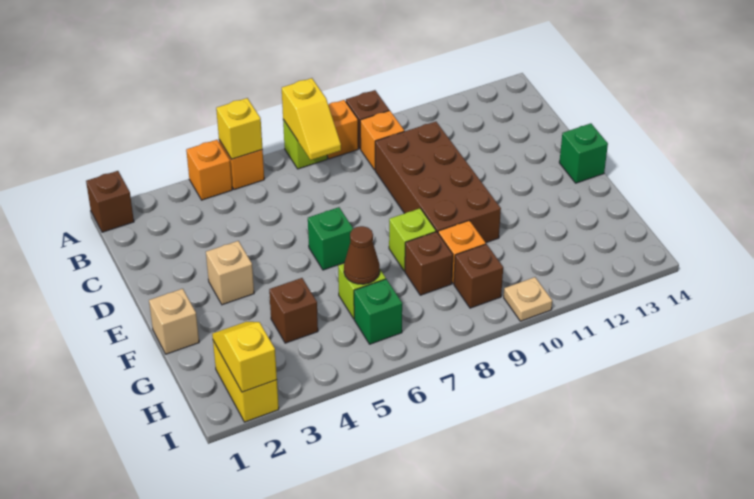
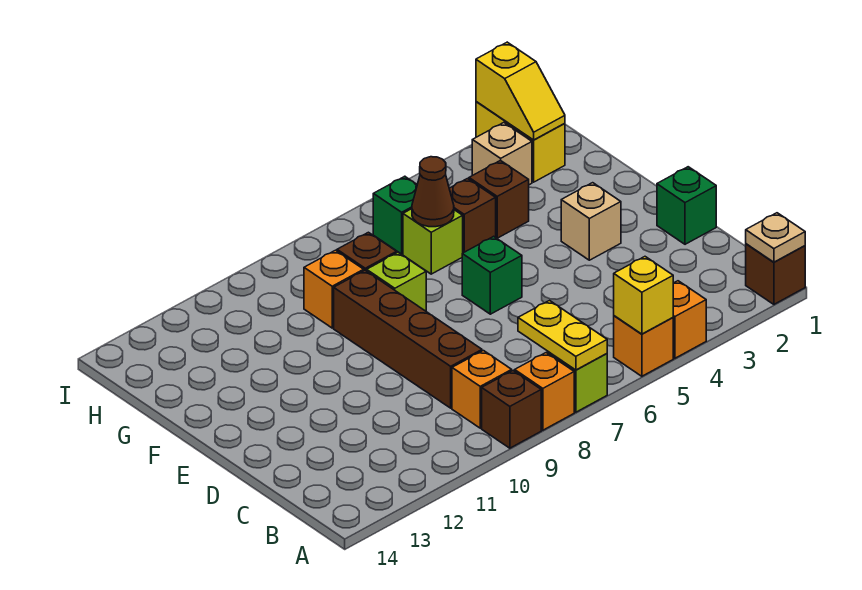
yellow 1x2 slope [282,78,341,160] -> yellow 1x2 plate [518,301,607,370]
brown 2x4 brick [375,122,501,243] -> brown 1x4 brick [334,271,482,408]
green 1x1 brick [559,123,608,183] -> green 1x1 brick moved to [657,167,716,244]
tan 1x1 brick [149,289,199,354] -> tan 1x1 brick moved to [472,123,532,185]
brown 1x1 brick [454,244,503,308] -> brown 1x1 brick moved to [449,179,496,253]
tan 1x1 plate [504,277,552,321] -> tan 1x1 plate moved to [746,213,805,262]

